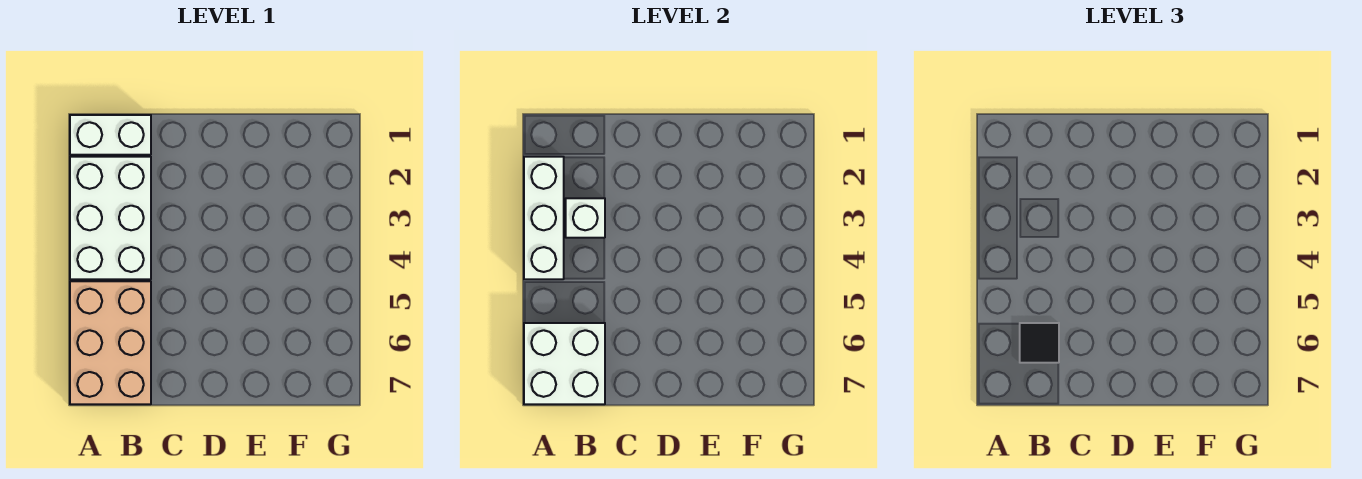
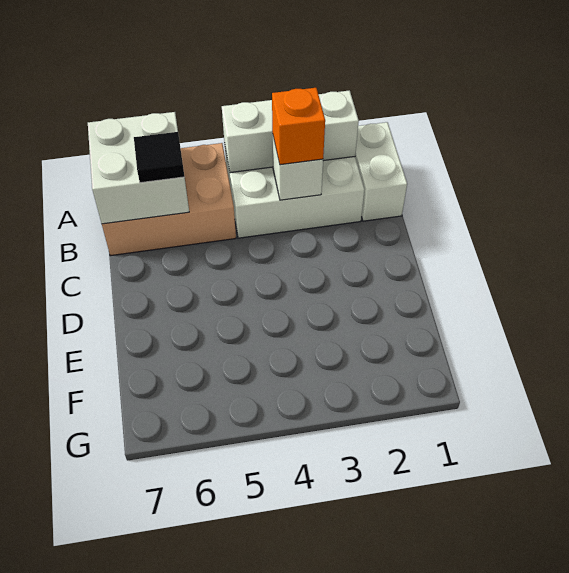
none -> orange 1x1 brick [272,88,325,165]

